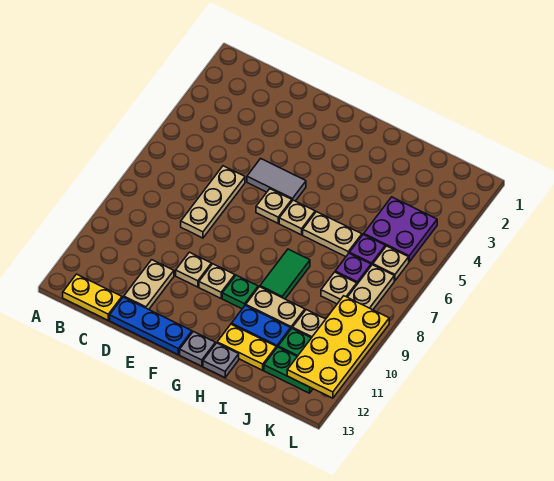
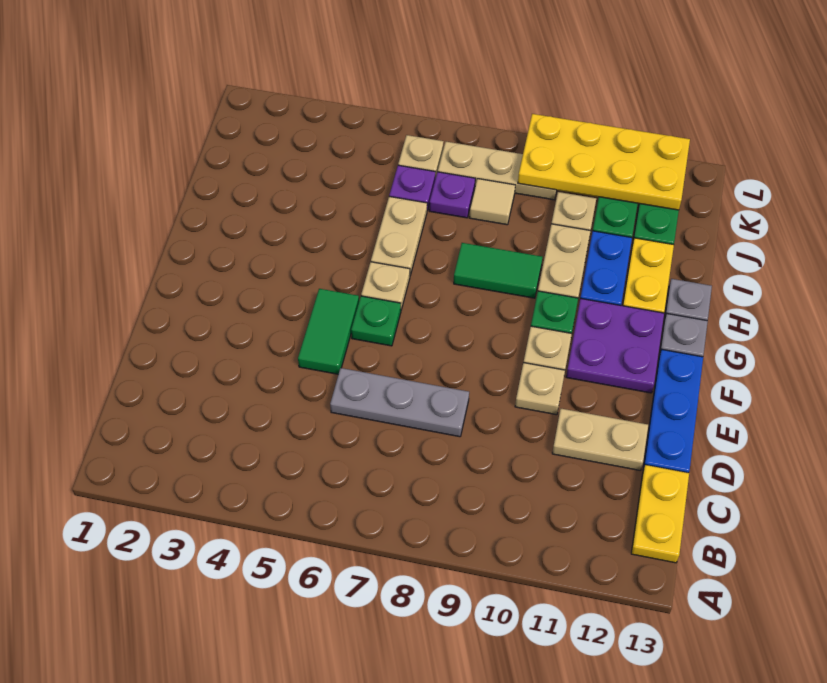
tan 1x3 plate [181,166,245,238] -> grey 1x3 plate [330,368,469,437]
grey 1x2 tile [247,159,306,201] -> green 1x2 tile [298,289,359,374]
tan 1x1 plate [256,189,292,223] -> green 1x1 plate [351,296,401,346]
purple 2x2 plate [364,197,437,262] -> purple 2x2 plate moved to [566,298,664,393]
tan 1x1 plate [321,272,357,304] -> tan 1x1 tile [469,179,515,225]

